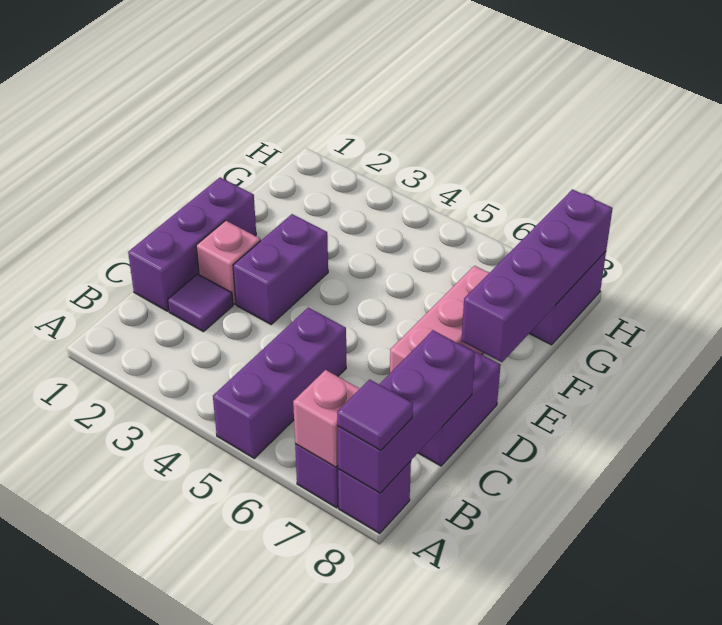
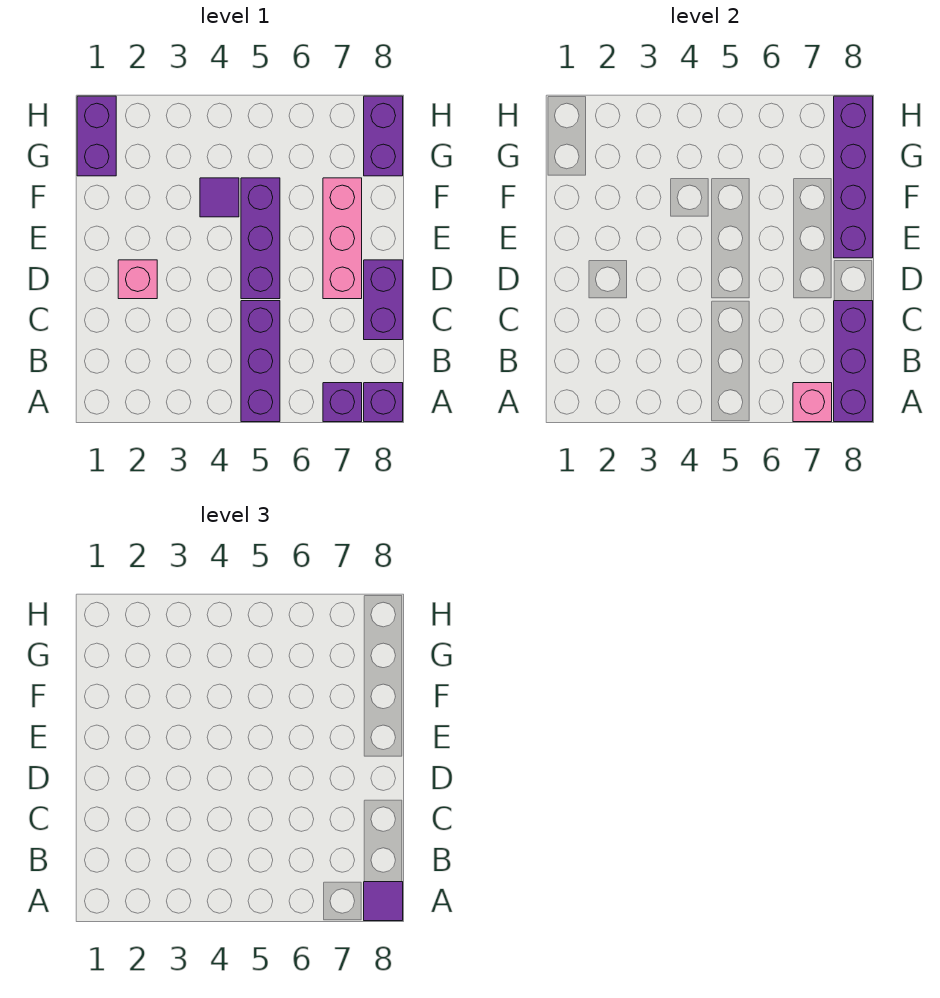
purple 1x3 brick [128,177,256,311] -> purple 1x3 brick moved to [241,178,280,299]
purple 1x1 tile [168,274,233,332] -> purple 1x1 tile moved to [200,178,239,217]
purple 1x2 brick [233,214,328,324] -> purple 1x2 brick moved to [77,96,116,176]

